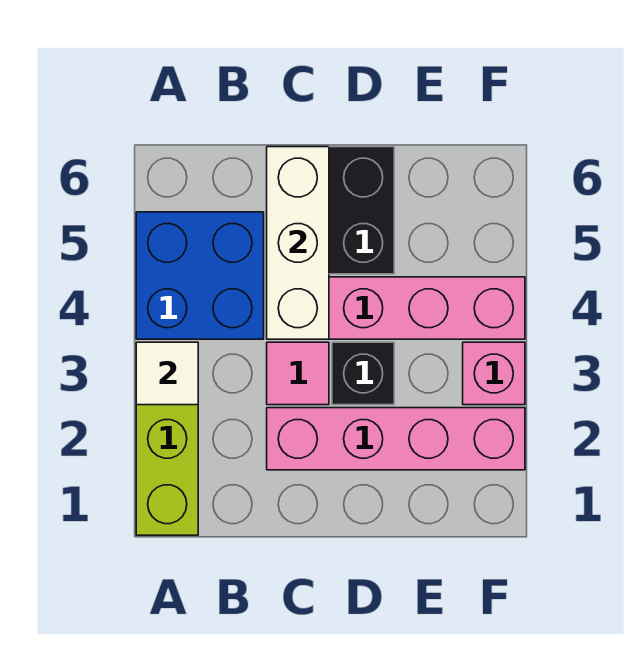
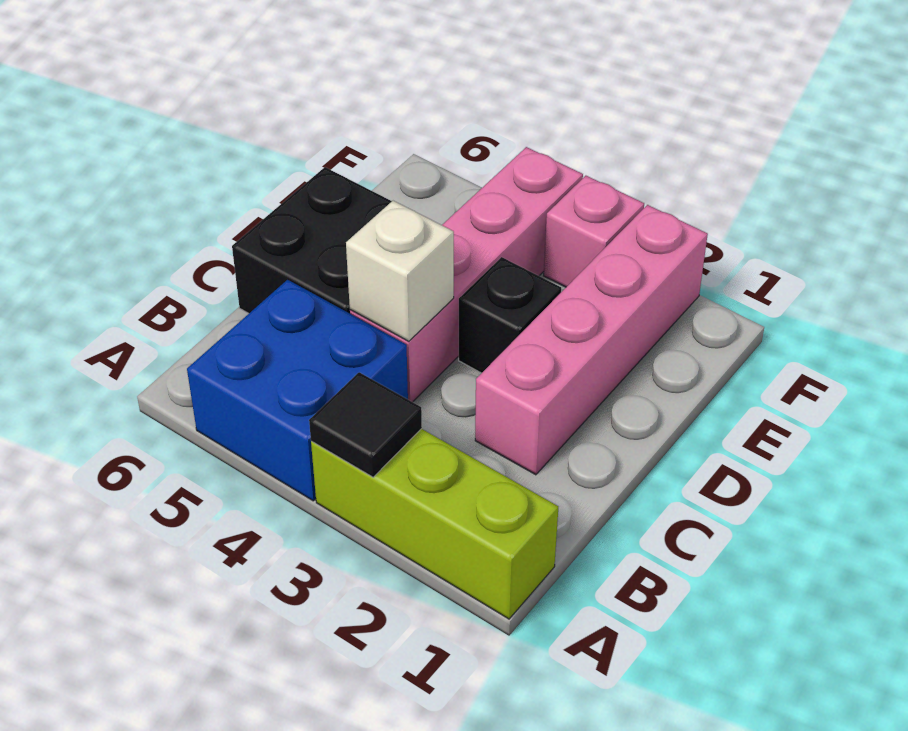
white 1x1 tile [136,342,198,405] -> black 1x1 tile [309,372,422,477]
pink 1x1 tile [267,342,329,405] -> none
white 1x3 brick [267,147,329,339] -> white 1x1 brick [346,201,454,341]

